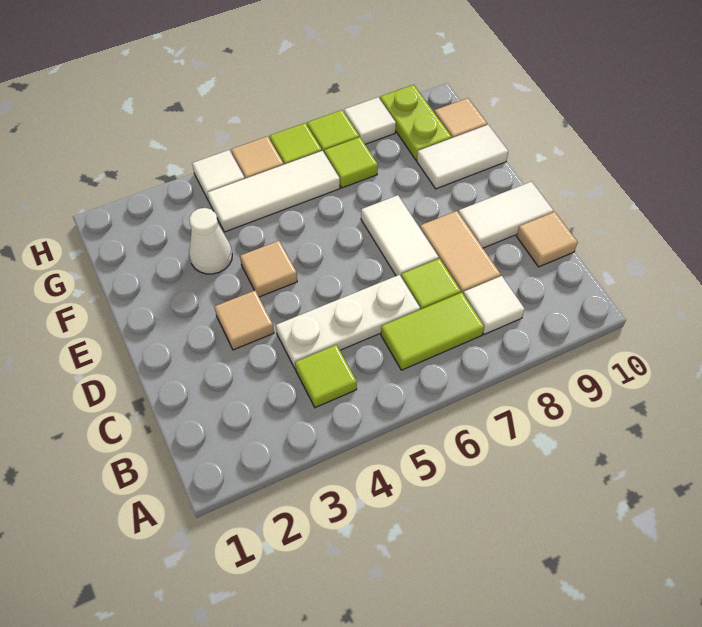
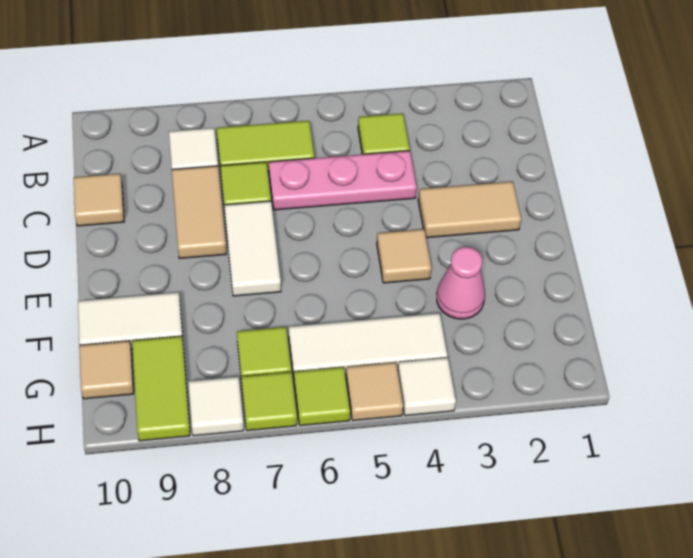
white 1x3 plate [276,275,420,369] -> pink 1x3 plate [269,151,417,210]
tan 1x1 tile [214,290,274,350] -> tan 1x2 tile [418,181,521,238]
white 1x2 tile [458,182,553,248] -> none
white 1x1 cone [189,208,232,274] -> pink 1x1 cone [437,247,485,319]
lime 1x2 plate [380,85,451,160] -> lime 1x2 tile [132,336,190,441]

